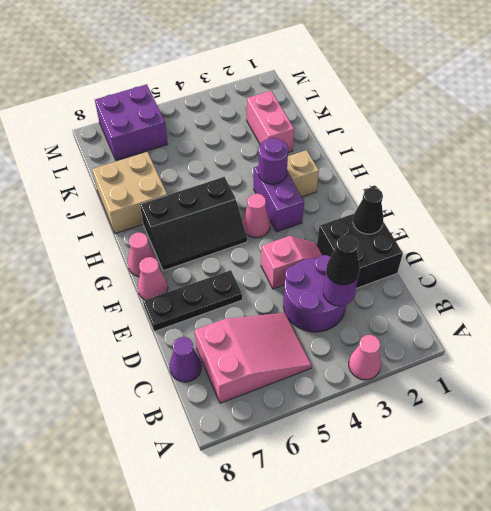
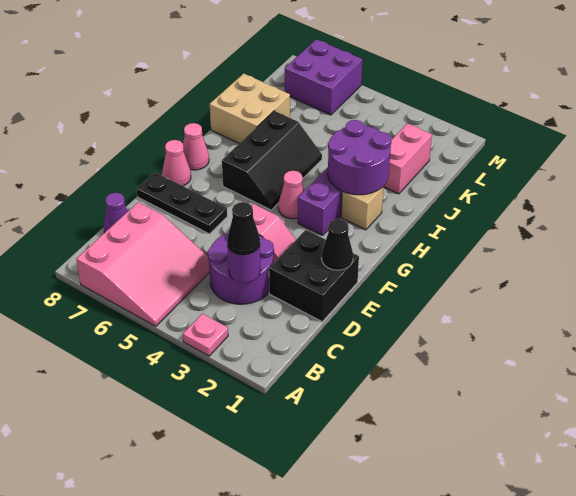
pink 1x1 cone [349,335,381,380] -> pink 1x1 plate [183,314,228,356]
pink 2x3 slope [195,313,312,403] -> pink 3x3 slope [77,202,210,326]
black 2x3 slope [140,177,247,271] -> black 2x3 slope turned to [222,111,322,210]
purple 1x1 round brick [258,138,288,184] -> purple 2x2 round brick [328,120,391,195]

